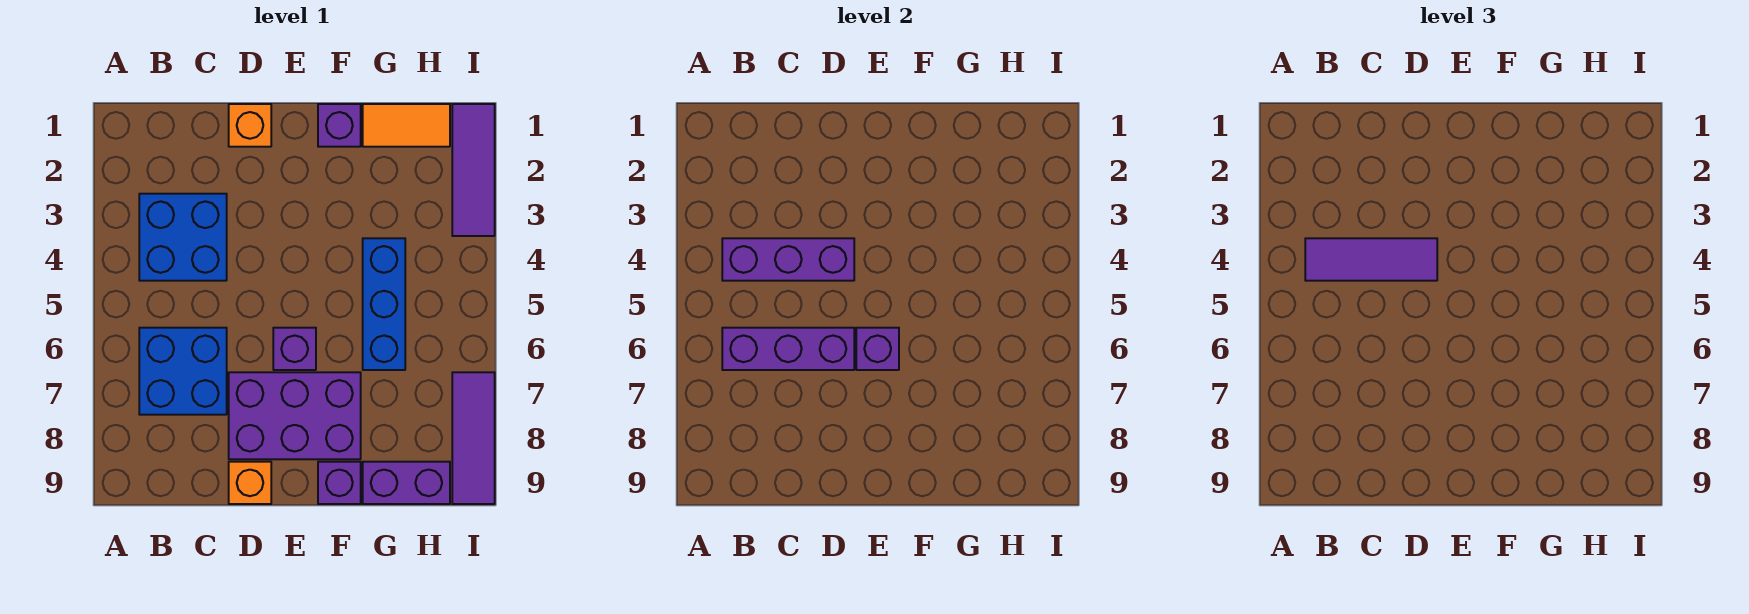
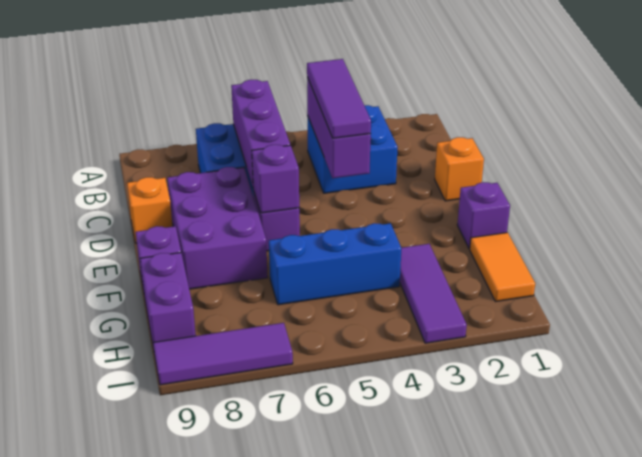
purple 1x3 tile [452,104,495,236] -> purple 1x3 tile turned to [400,244,467,343]

